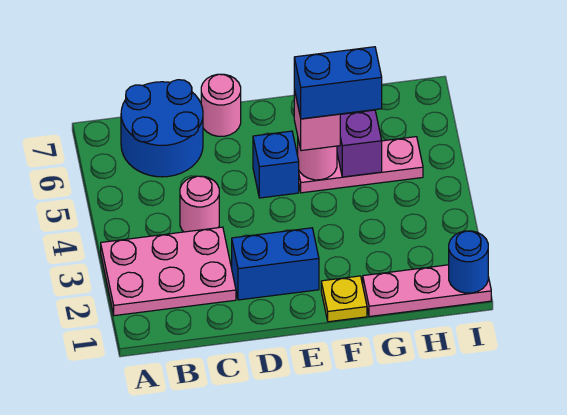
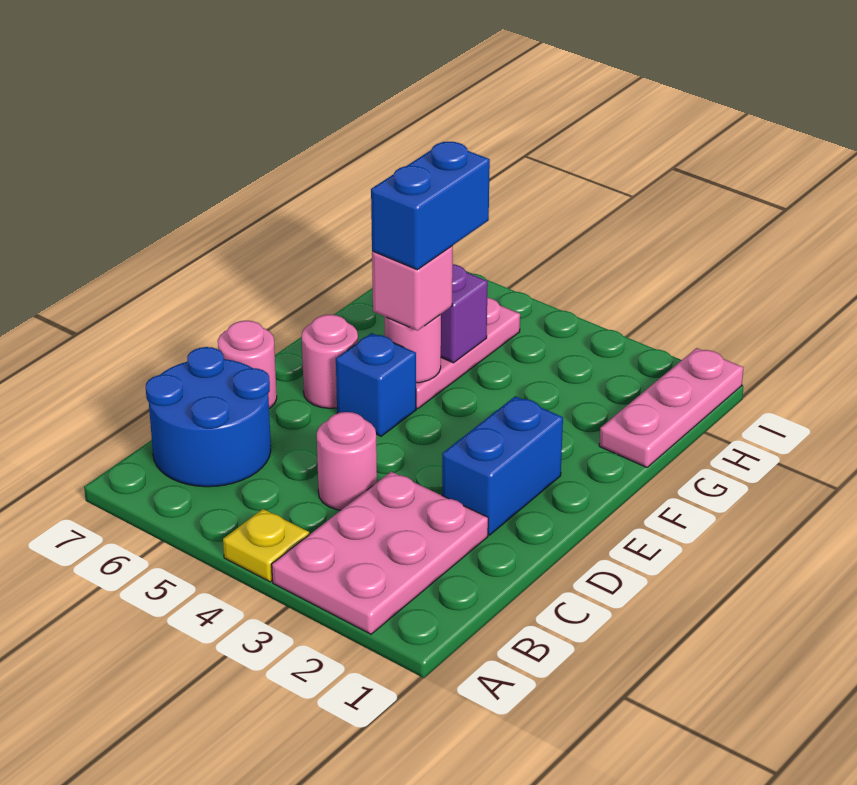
none -> pink 1x1 round brick [302,315,358,408]
yellow 1x1 plate [321,276,367,322] -> yellow 1x1 plate moved to [223,509,309,582]
blue 1x1 round brick [449,231,488,293] -> none

